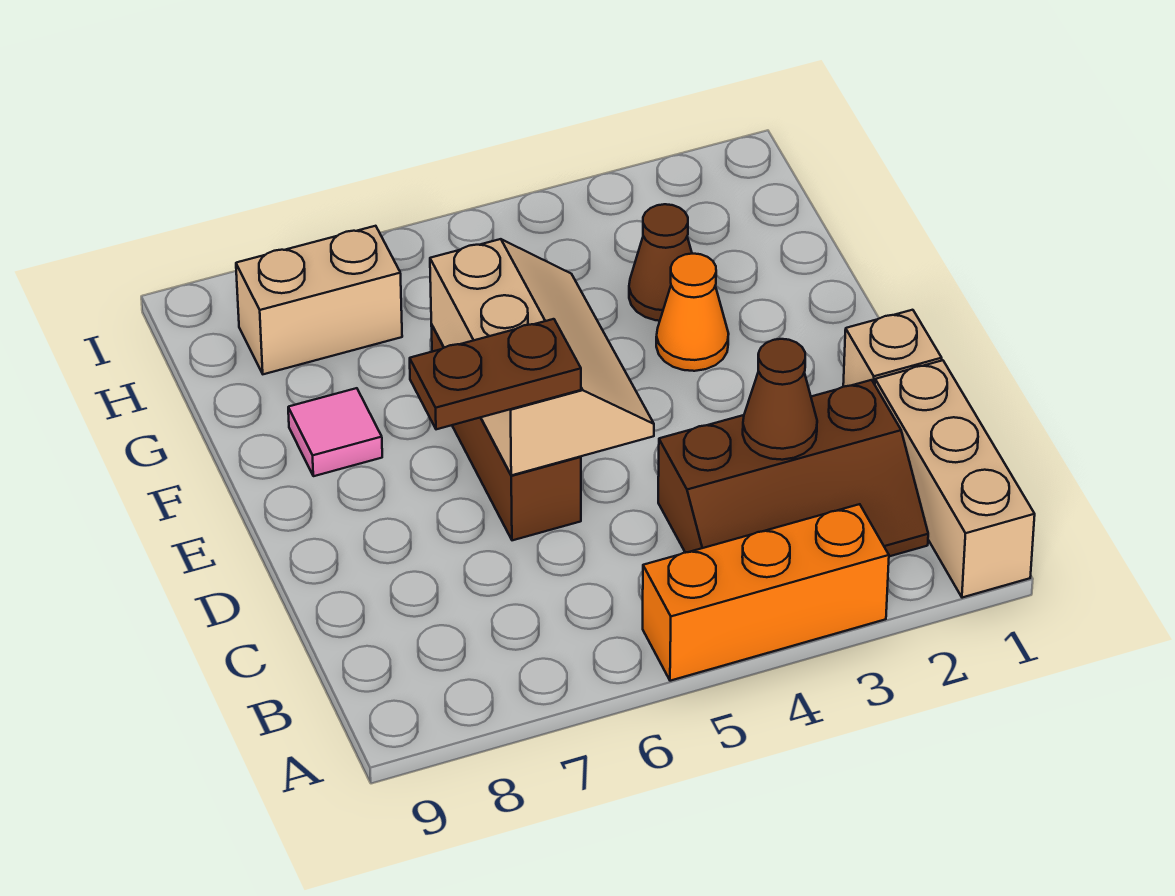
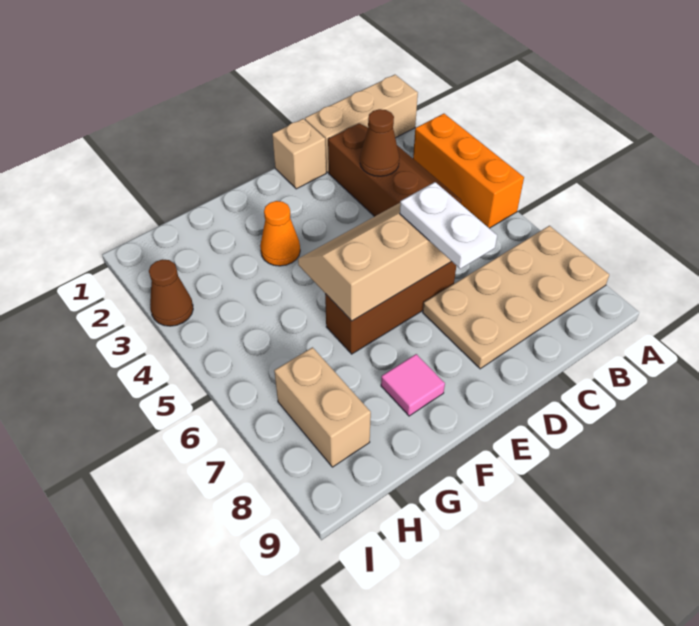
none -> tan 2x4 plate [423,226,609,369]
brown 1x2 plate [410,319,581,429] -> white 1x2 plate [400,182,497,269]
brown 1x1 cone [629,204,692,321] -> brown 1x1 cone moved to [149,259,193,326]

